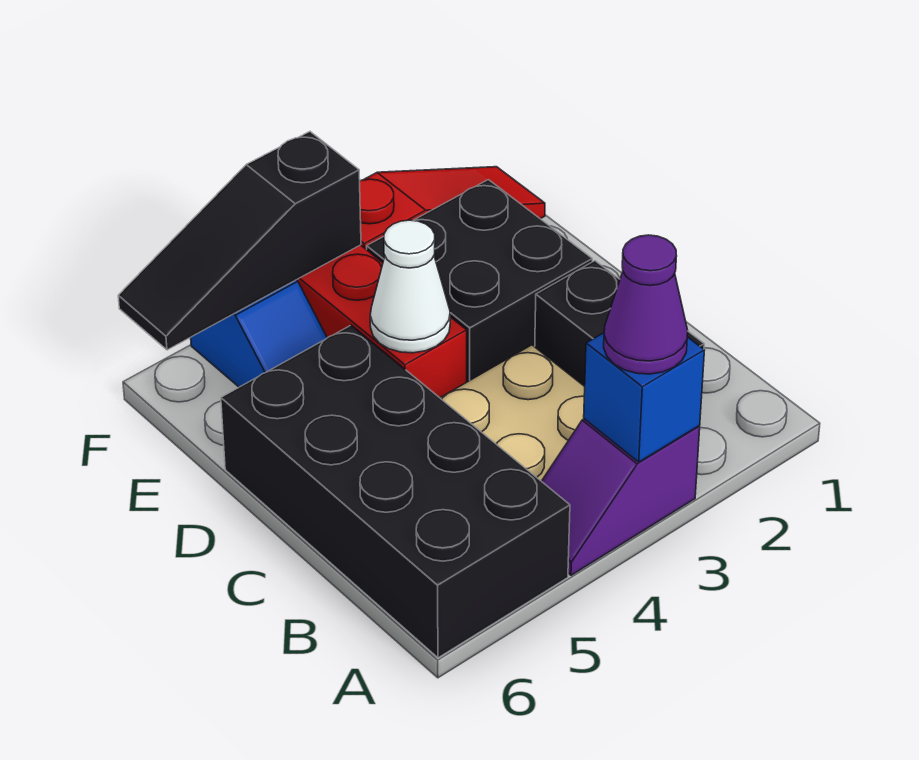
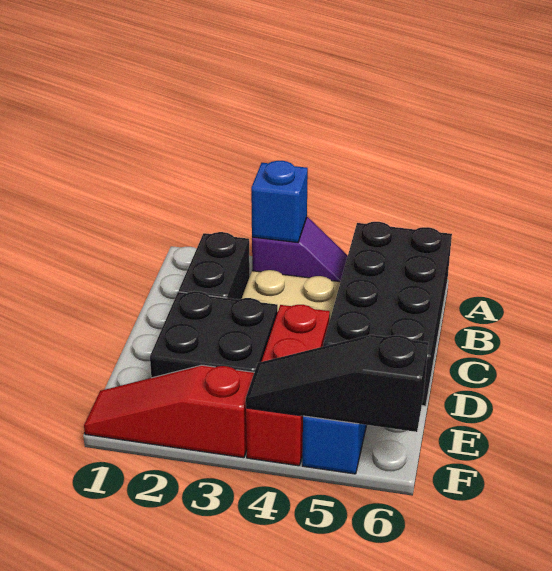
purple 1x1 cone [604,235,688,374] -> none
white 1x1 cone [370,220,450,353] -> none
black 1x3 slope [118,132,361,350] -> black 1x3 slope turned to [246,335,428,432]

